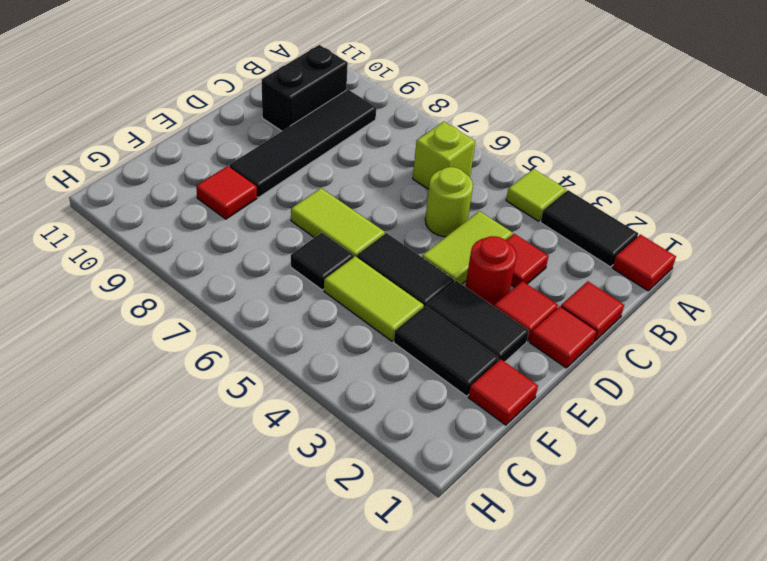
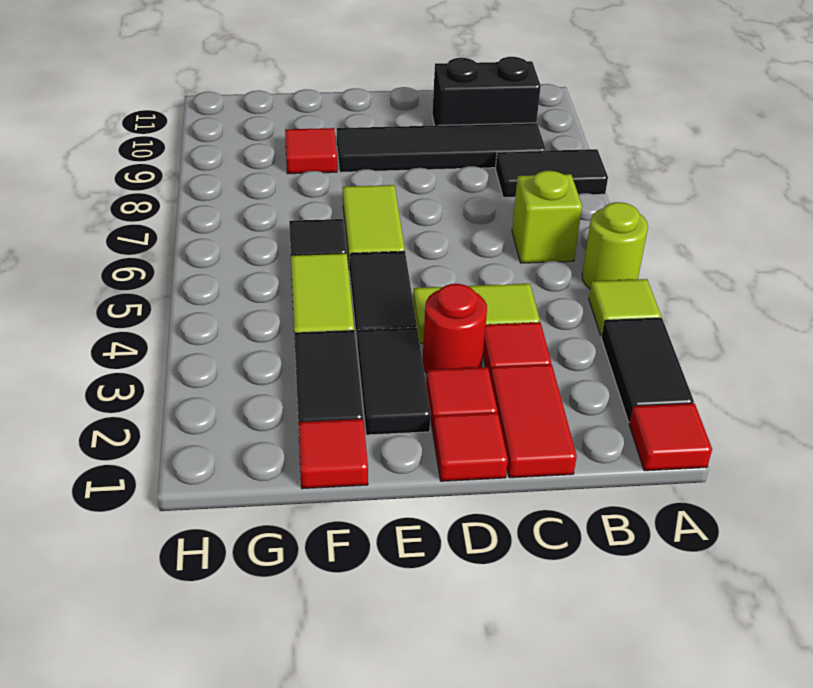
none -> black 1x2 tile [495,149,608,198]
red 1x1 tile [561,281,624,341] -> red 1x2 tile [490,364,577,478]
lime 1x1 round brick [425,167,473,237] -> lime 1x1 round brick moved to [582,202,648,288]

